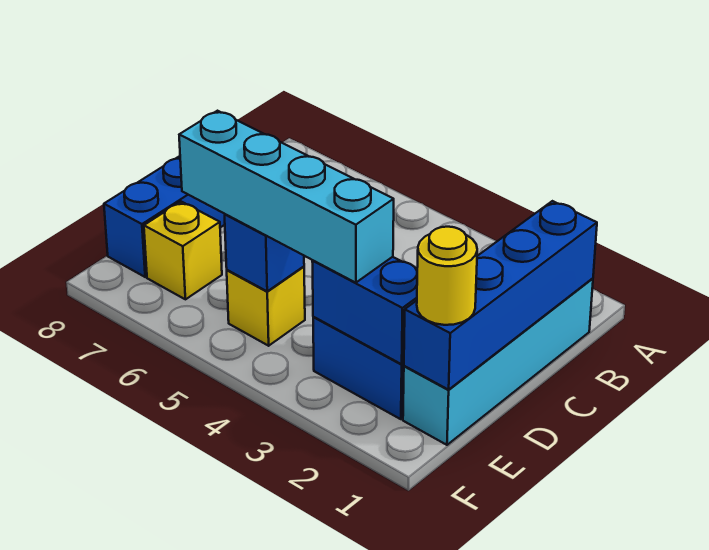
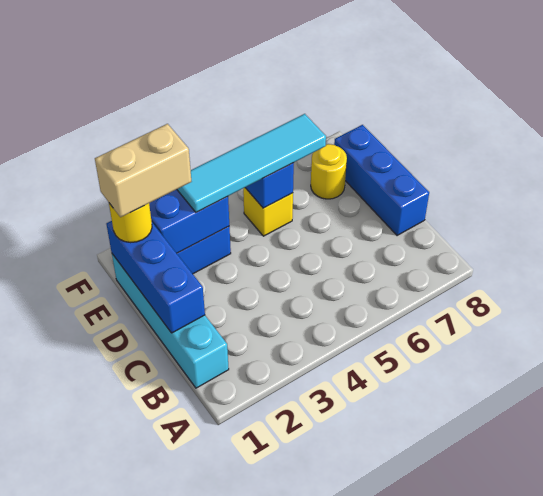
blue 1x4 brick [404,201,597,390] -> blue 1x3 brick [106,221,205,333]
none -> tan 1x2 brick [95,124,191,217]
cyan 1x4 brick [179,111,394,283] -> cyan 1x4 tile [177,114,326,212]
yellow 1x1 brick [144,202,222,299] -> yellow 1x1 round brick [311,144,347,199]

